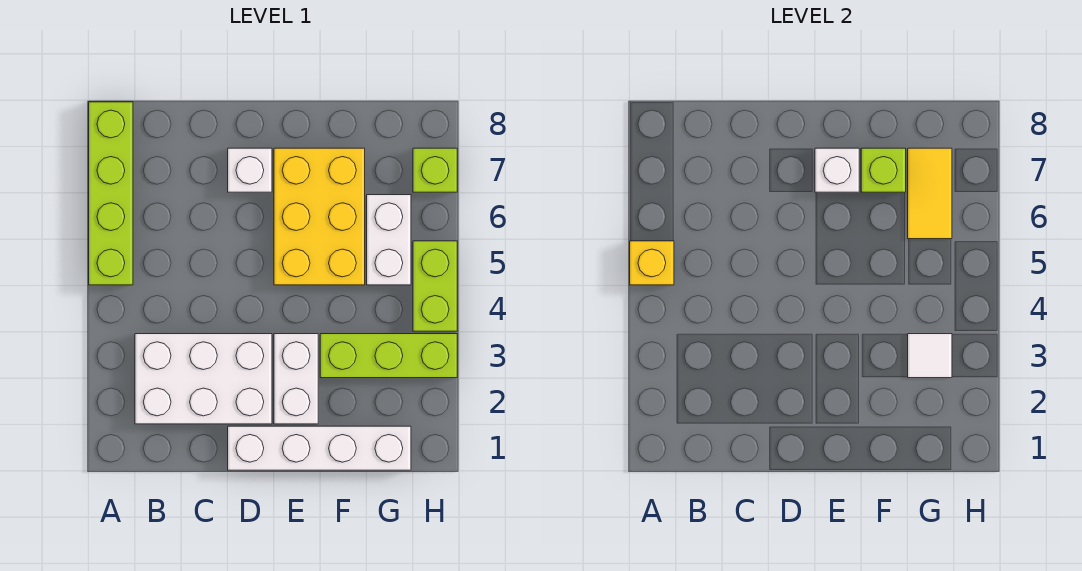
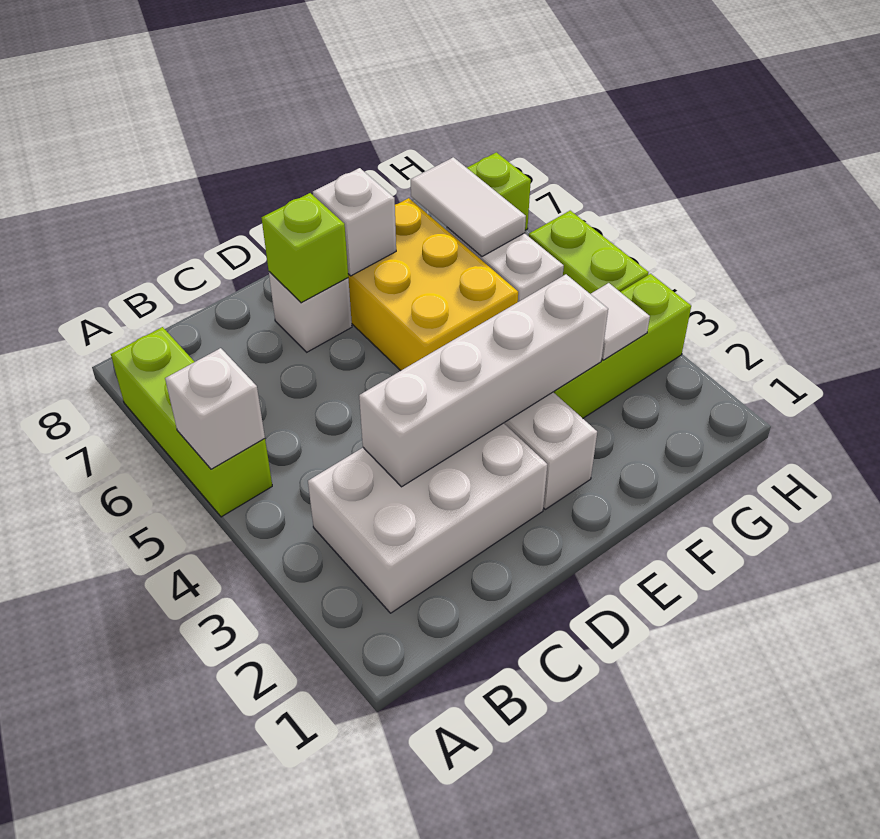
lime 1x4 brick [89,102,133,285] -> lime 1x3 brick [111,327,272,517]
yellow 1x1 brick [630,241,674,285] -> white 1x1 brick [165,348,265,469]
white 1x4 brick [228,426,411,470] -> white 1x4 brick moved to [359,274,608,487]
lime 1x1 brick [861,148,906,192] -> lime 1x1 brick moved to [262,193,348,303]
yellow 1x2 tile [908,148,952,239] -> white 1x2 tile [411,157,526,257]

